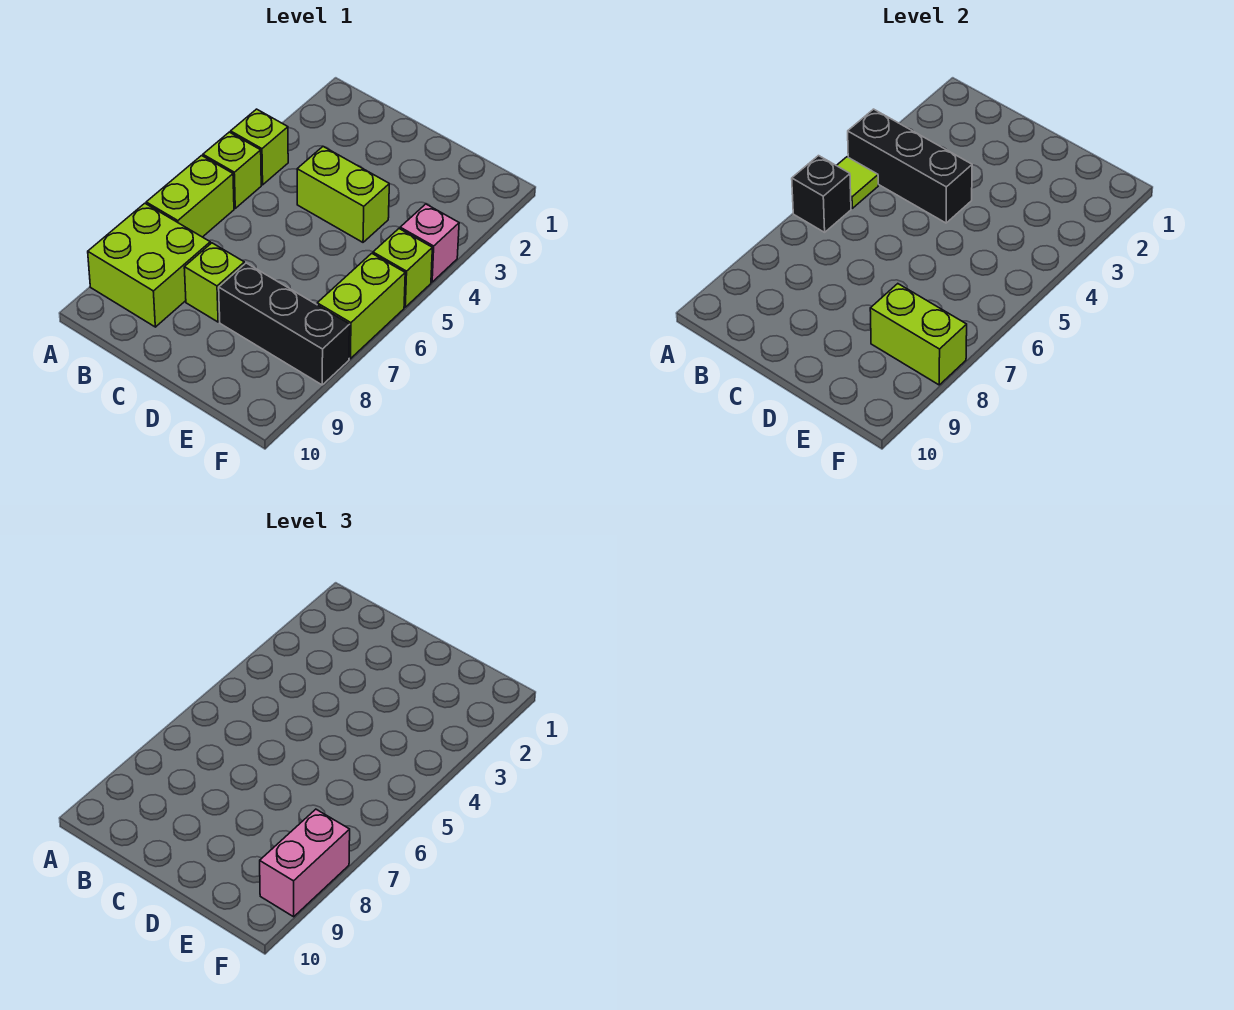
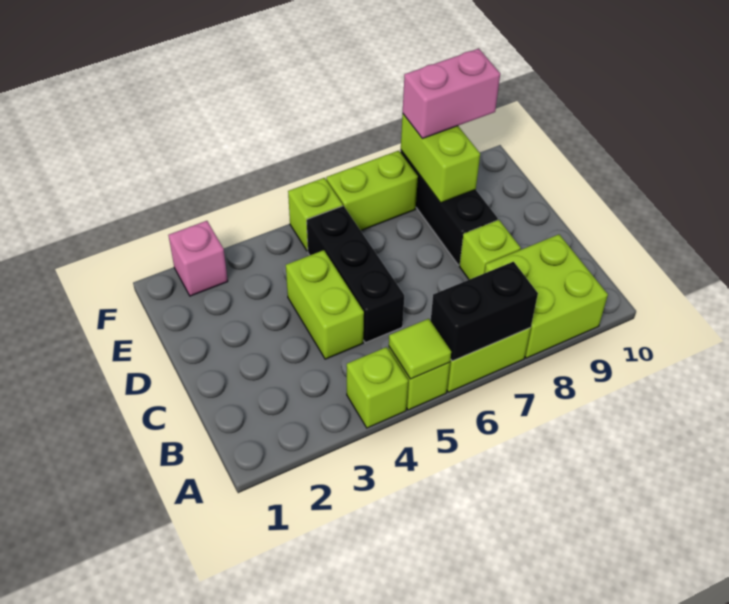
black 1x3 brick [848,109,972,223] -> black 1x3 brick moved to [307,206,404,343]
black 1x1 brick [792,156,851,232] -> black 1x2 brick [430,262,538,361]
pink 1x1 brick [400,204,459,282] -> pink 1x1 brick moved to [169,221,228,296]

